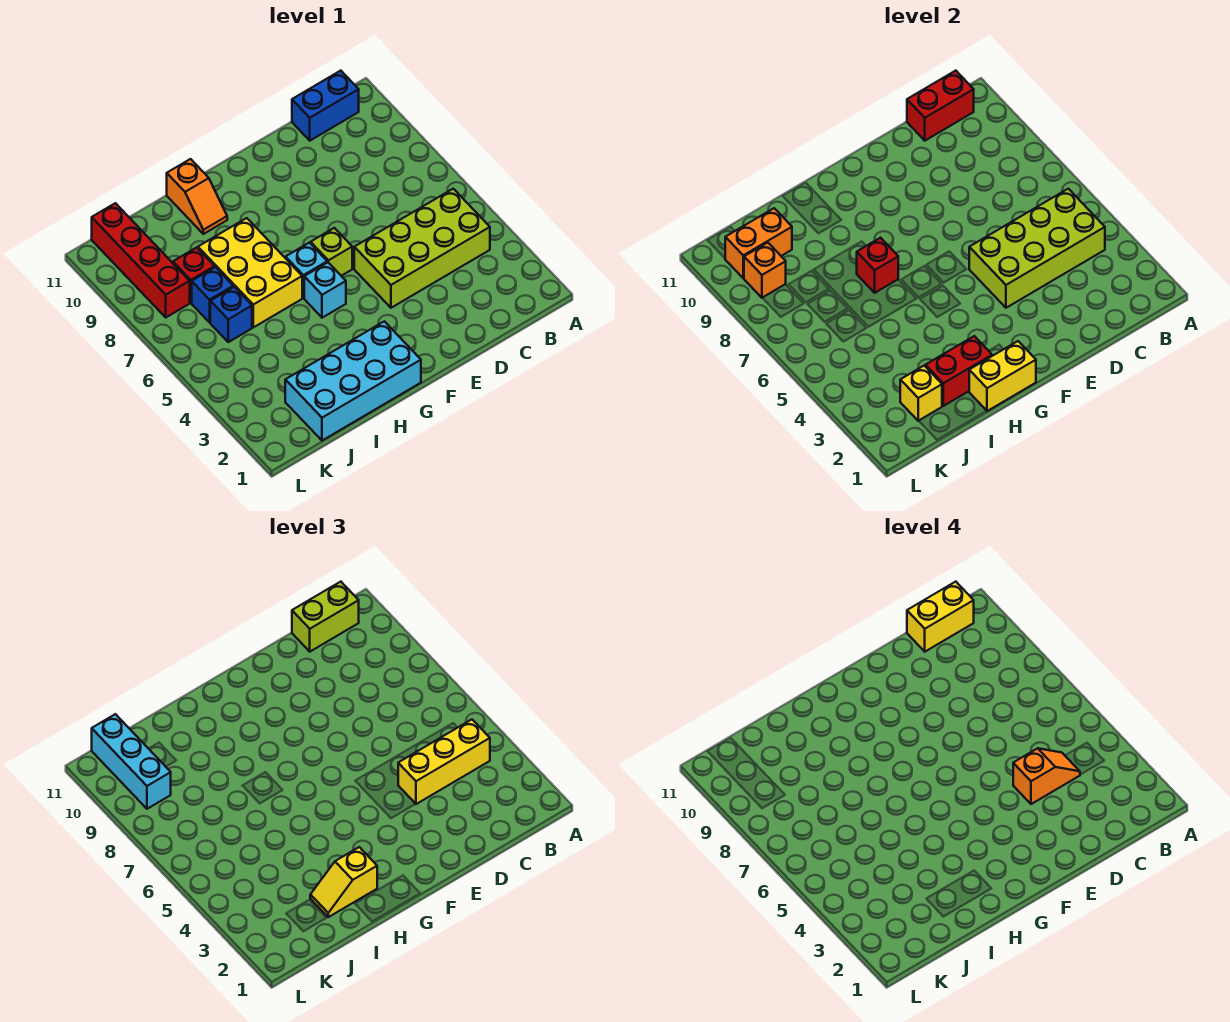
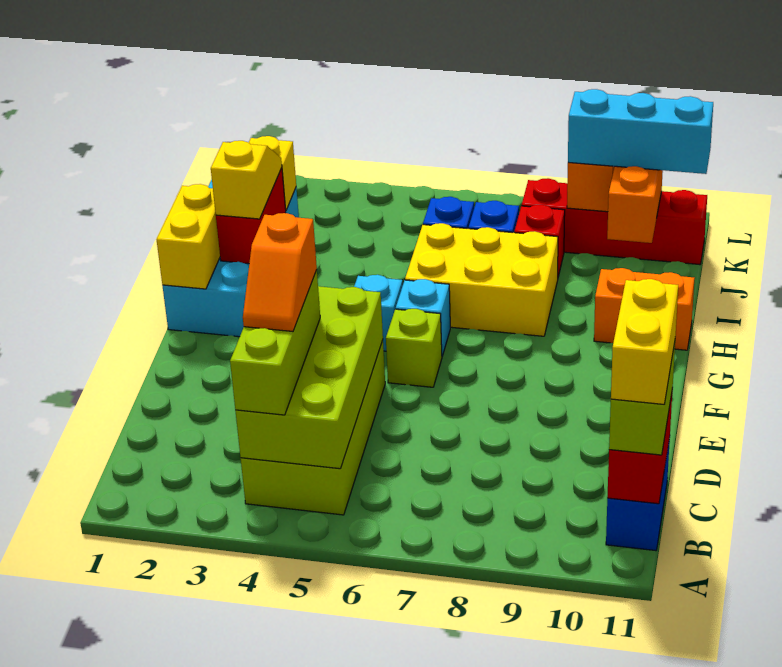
yellow 1x3 brick [398,720,490,804] -> lime 1x3 brick [230,270,320,415]
red 1x1 brick [857,238,898,293] -> none
orange 1x2 slope [167,159,227,234] -> orange 1x2 brick [594,268,694,350]

